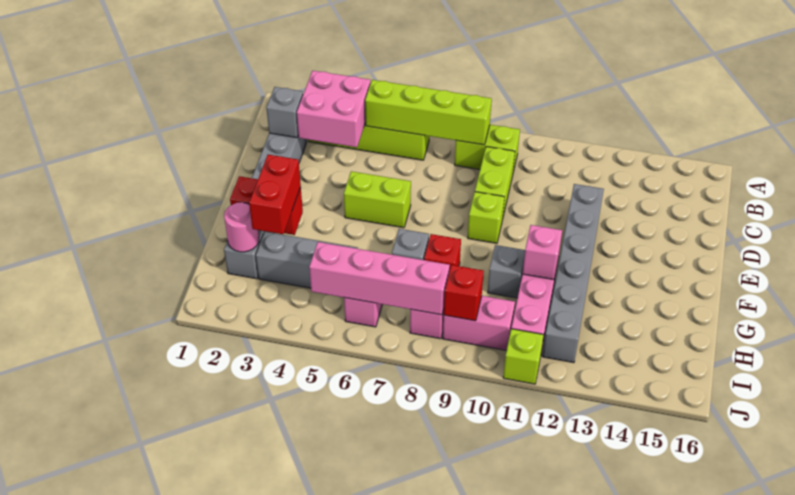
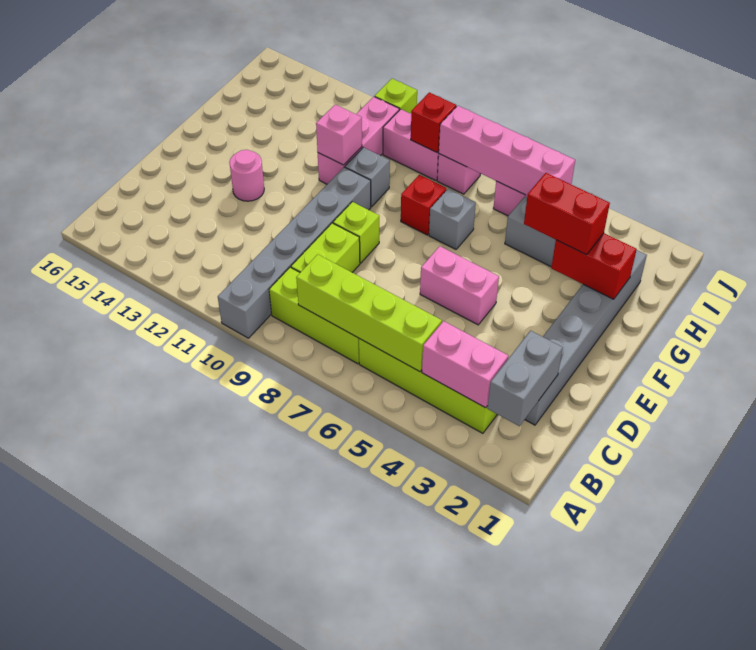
pink 2x2 brick [297,71,371,147] -> pink 1x2 brick [422,321,508,408]
lime 1x2 brick [455,125,520,172] -> lime 1x3 brick [269,267,359,364]
grey 1x1 brick [266,87,303,138] -> grey 1x2 brick [487,331,563,426]
grey 1x6 brick [542,184,604,363] -> grey 1x6 brick moved to [218,167,371,338]
lime 1x2 brick [344,171,411,228] -> pink 1x2 brick [420,246,499,325]
red 1x2 brick [249,155,301,234] -> red 1x2 brick turned to [524,173,610,255]
pink 1x1 round brick [224,202,259,252] -> pink 1x1 round brick moved to [229,150,264,201]

